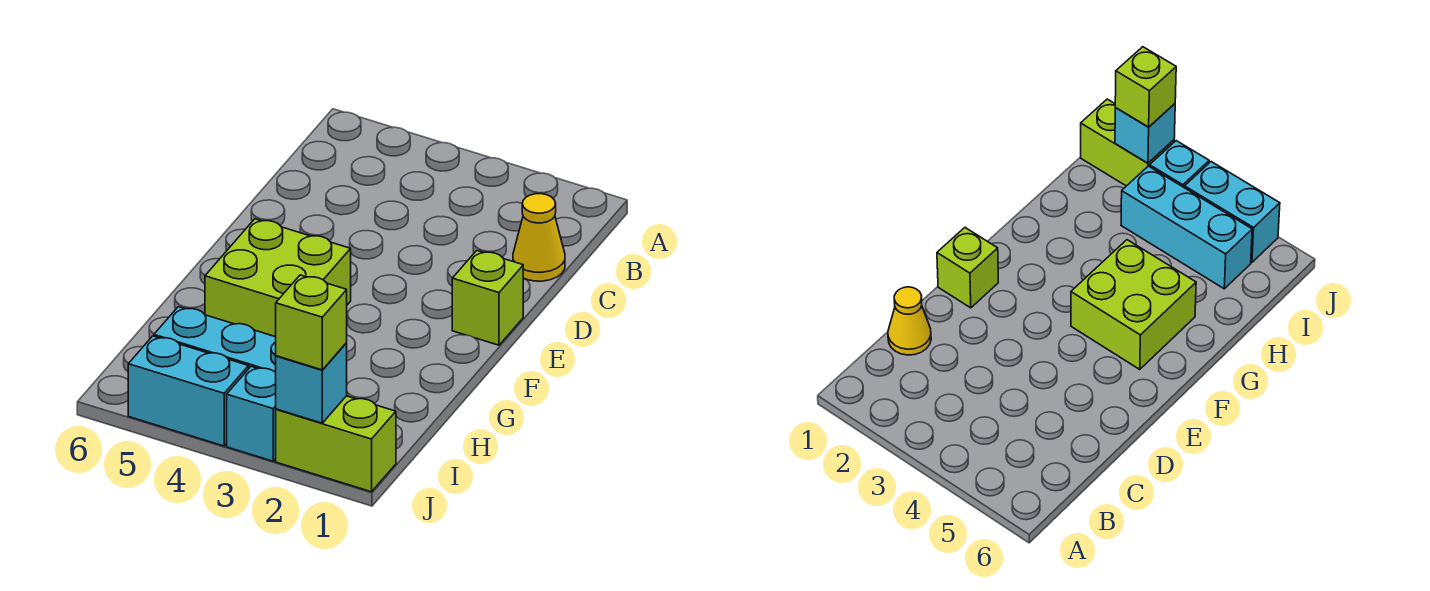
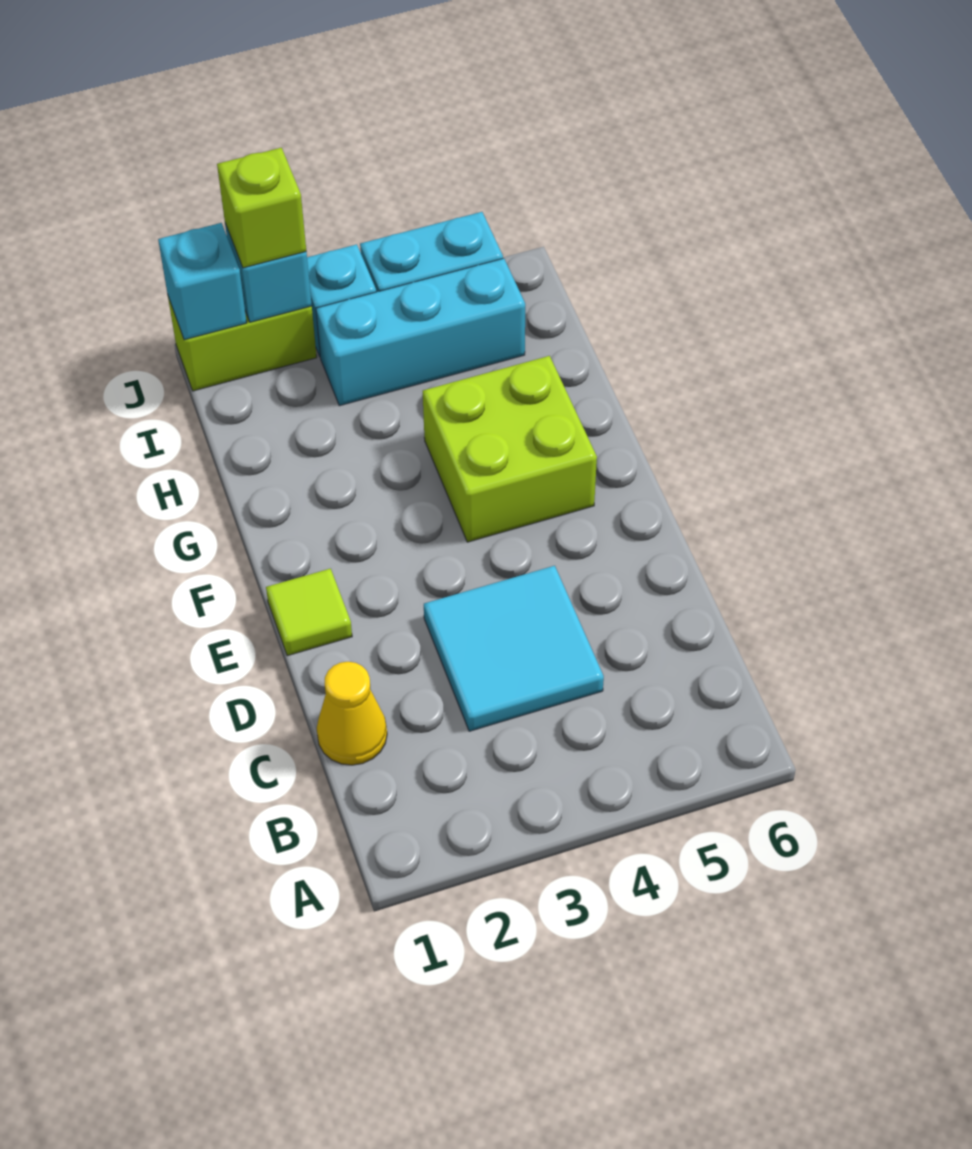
none -> cyan 2x2 tile [424,566,604,731]
lime 1x1 brick [452,251,523,345] -> lime 1x1 tile [266,569,352,656]
none -> cyan 1x1 brick [158,223,247,340]

